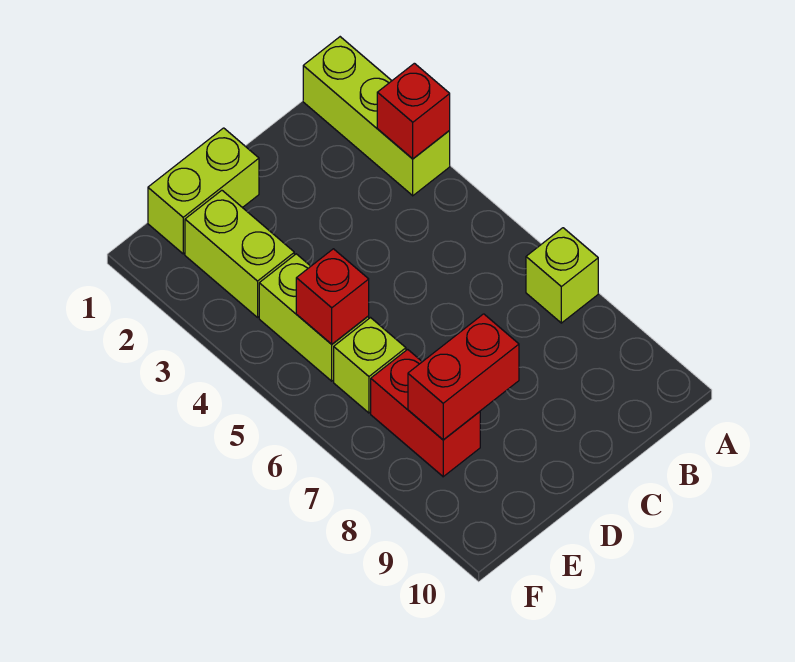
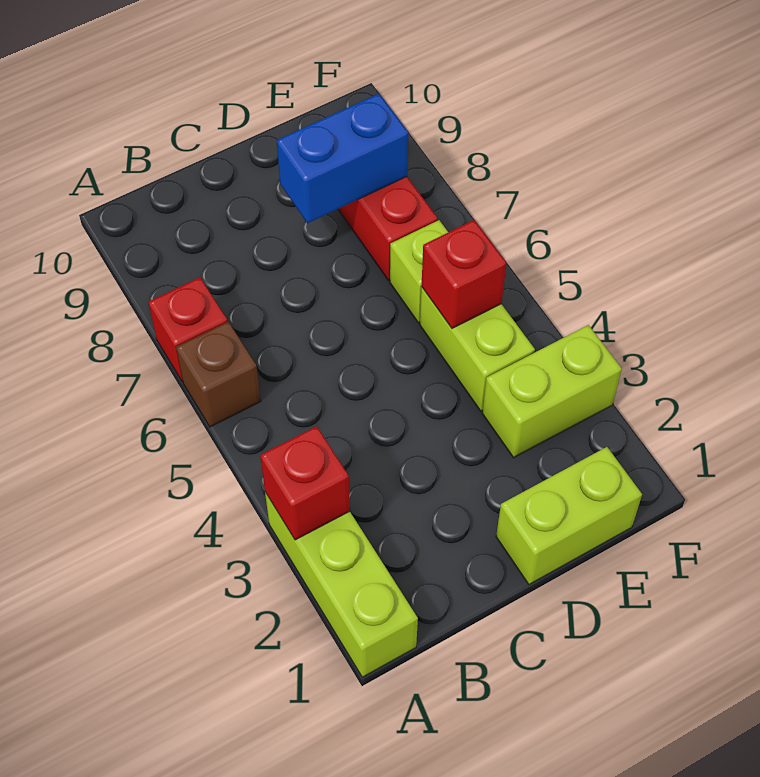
none -> brown 1x1 brick [176,322,261,427]
lime 1x1 brick [526,228,598,323] -> red 1x1 brick [149,277,227,382]
red 1x2 brick [408,314,519,440] -> blue 1x2 brick [277,94,408,223]
lime 1x2 brick [185,190,294,317] -> lime 1x2 brick turned to [482,325,622,458]

